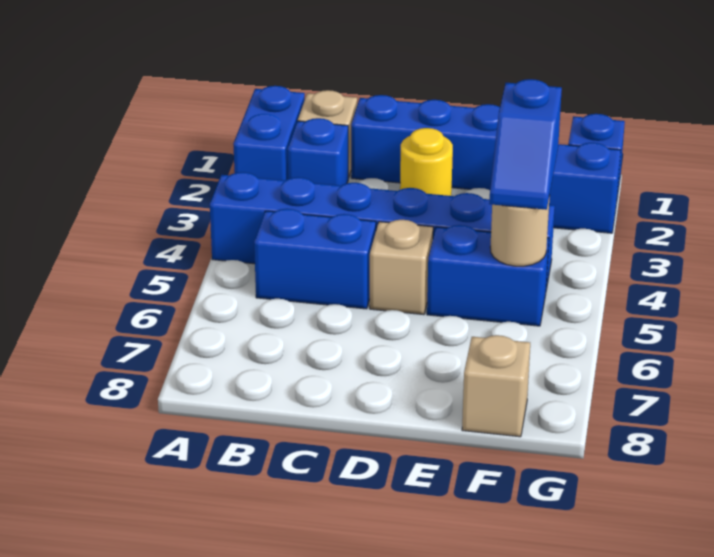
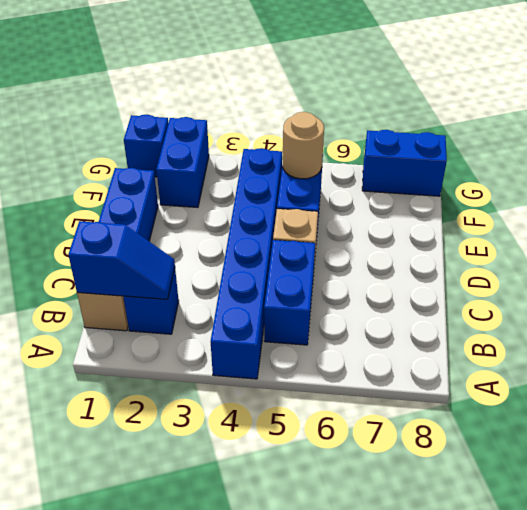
blue 1x2 brick [233,86,305,180] -> blue 1x2 brick moved to [362,130,447,196]
yellow 1x1 round brick [400,128,453,196] -> none
blue 1x2 slope [489,79,562,210] -> blue 1x2 slope moved to [68,221,175,299]
tan 1x1 brick [462,335,530,437] -> none

